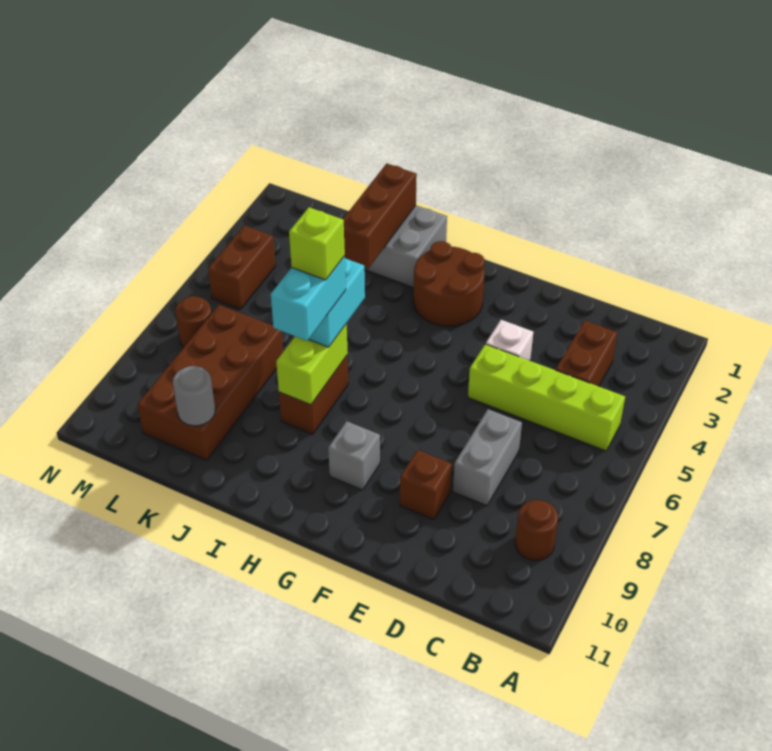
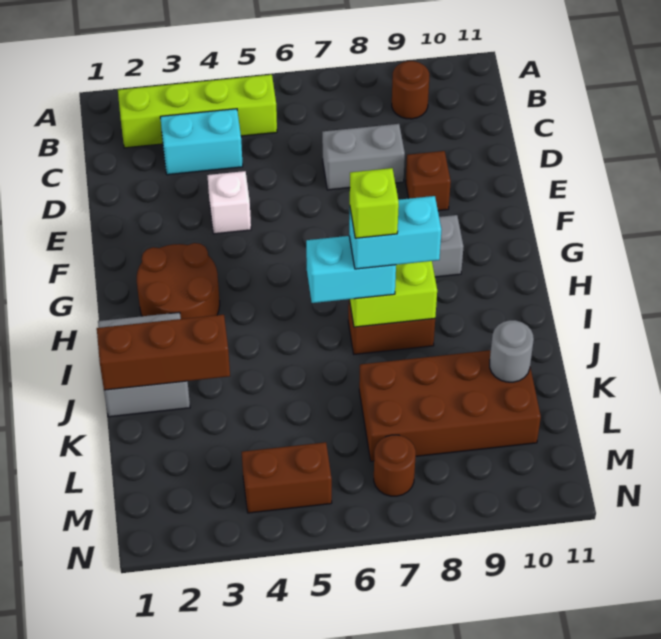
lime 1x4 brick [468,344,625,451] -> lime 1x4 brick turned to [118,75,277,148]
brown 1x2 brick [556,321,617,386] -> cyan 1x2 brick [160,109,243,175]

